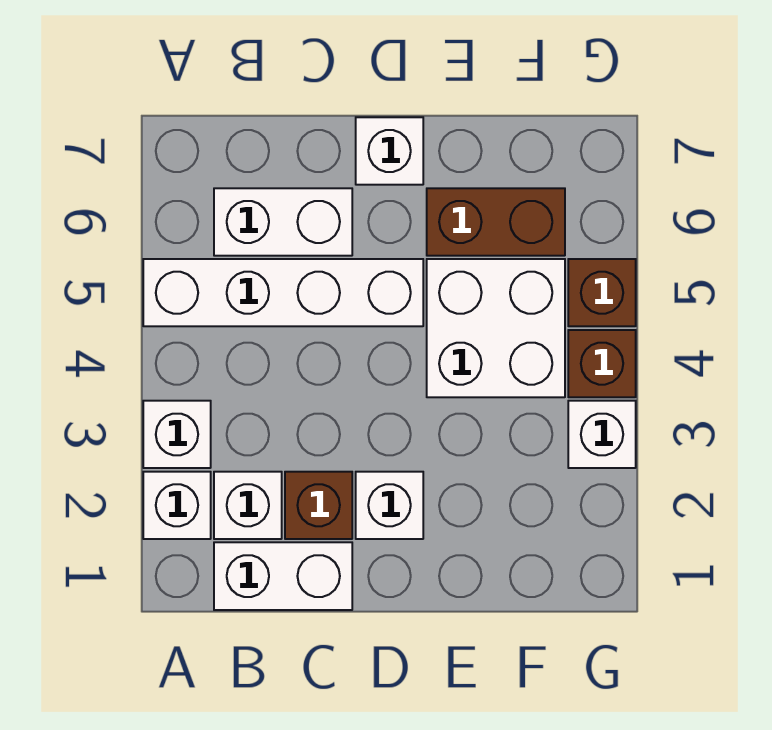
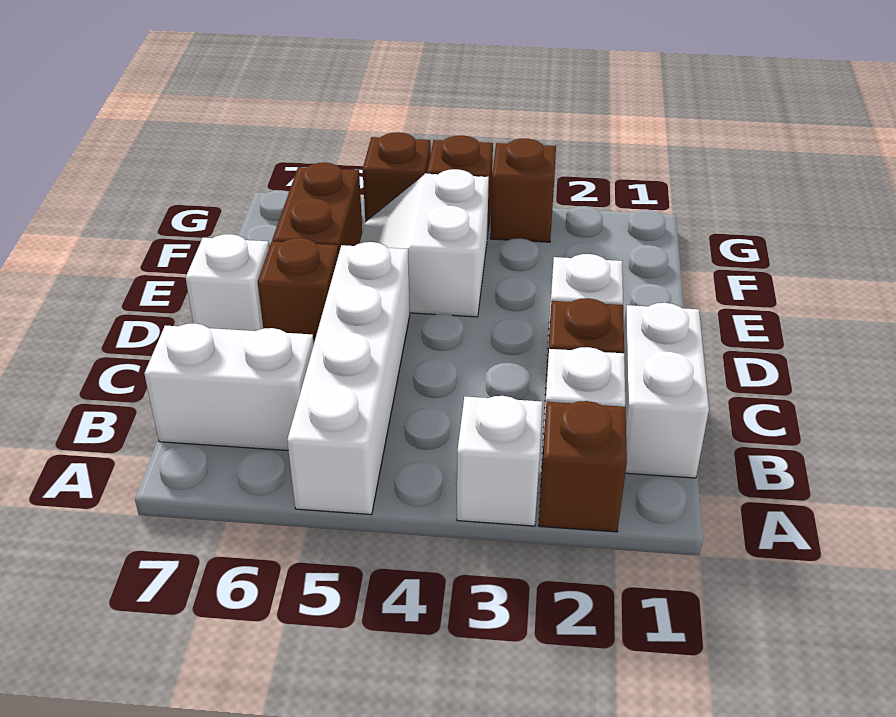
white 1x1 brick [143,472,211,539] -> brown 1x1 brick [539,401,627,532]
white 1x2 brick [214,188,352,256] -> white 1x2 brick turned to [144,323,314,450]
none -> brown 1x1 brick [258,238,339,342]
white 2x2 brick [427,259,565,397] -> white 2x2 slope [359,169,489,317]
white 1x1 brick [568,401,636,468] -> brown 1x1 brick [490,139,556,242]

